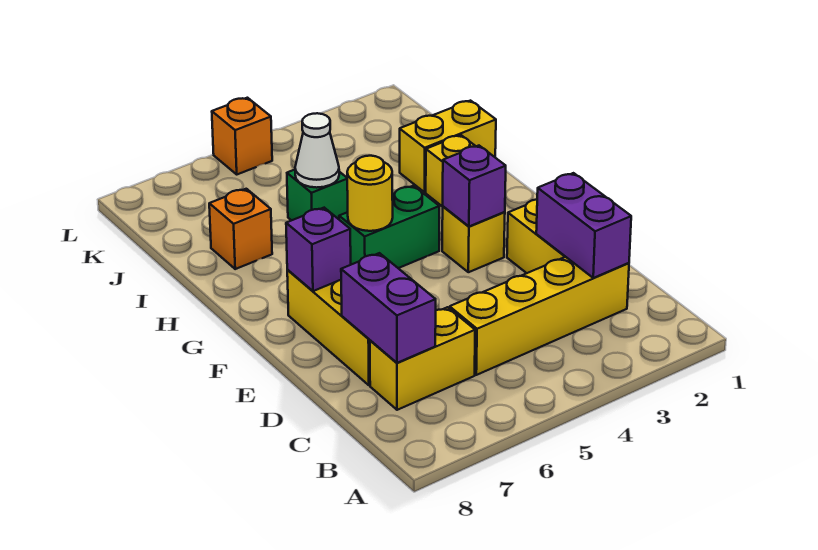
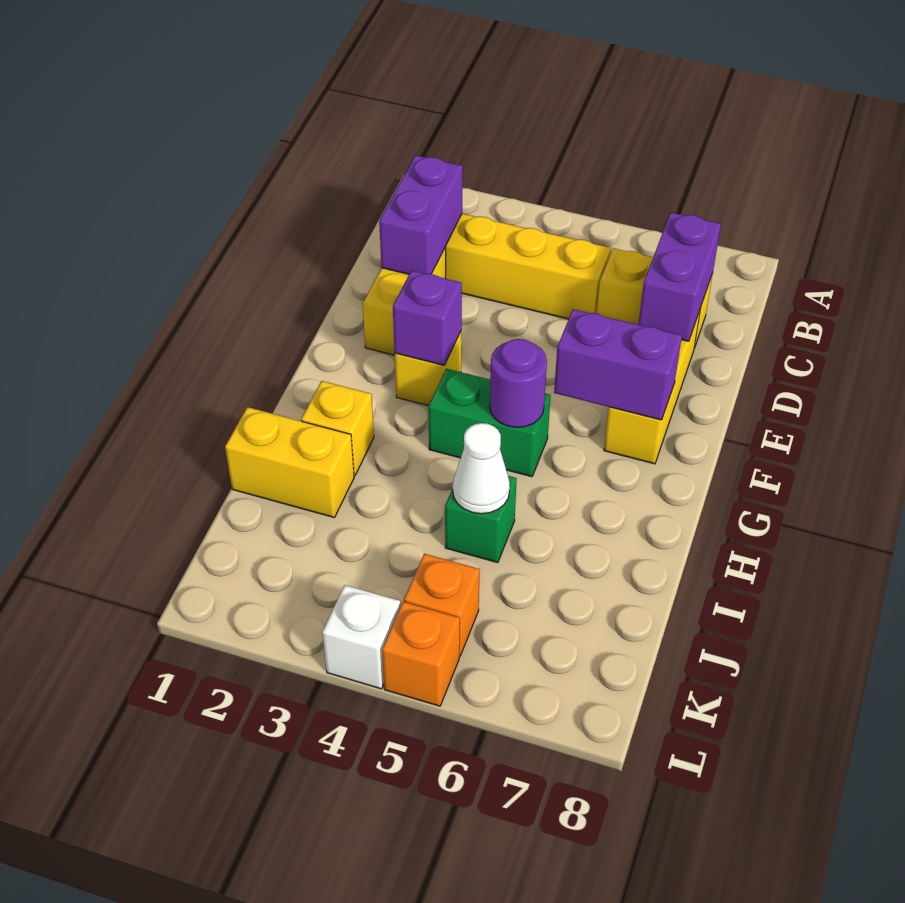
purple 1x1 brick [286,208,351,291] -> purple 1x2 brick [554,309,682,420]
yellow 1x1 round brick [347,156,393,231] -> purple 1x1 round brick [490,339,547,427]
orange 1x1 brick [209,189,272,269] -> orange 1x1 brick moved to [404,554,480,656]
none -> white 1x1 brick [322,585,400,689]

